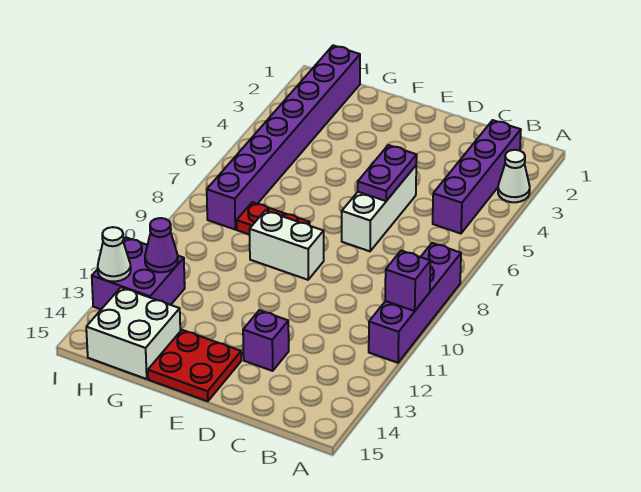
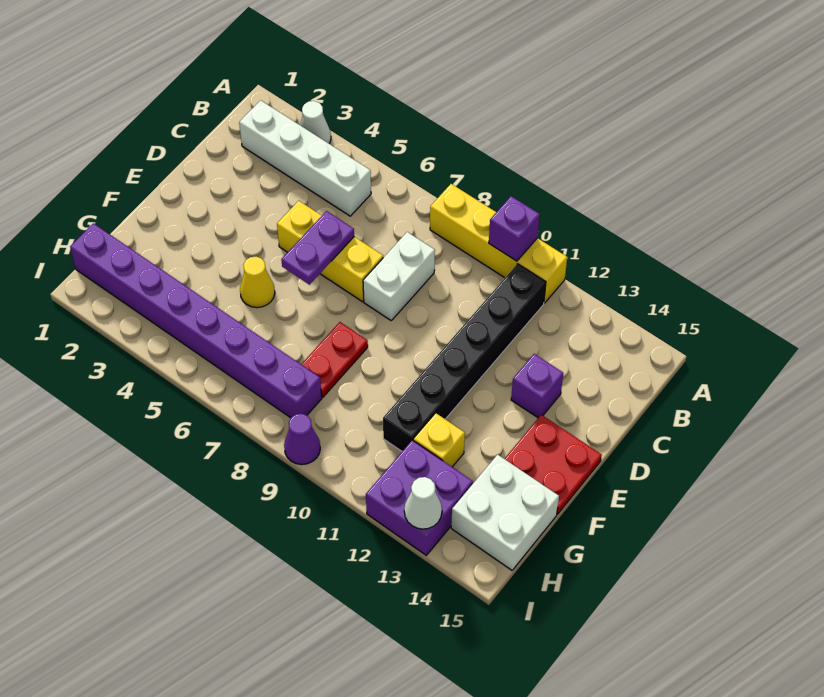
purple 1x4 brick [369,243,461,363] -> yellow 1x4 brick [430,184,567,303]
purple 1x4 brick [433,120,521,234] -> white 1x4 brick [239,100,371,216]
none -> black 1x6 brick [383,264,546,451]
white 1x3 brick [342,166,416,251] -> yellow 1x3 brick [277,201,383,302]
purple 1x2 plate [358,145,417,201] -> purple 1x2 plate turned to [281,211,354,285]
white 1x2 brick [250,211,324,280] -> white 1x2 brick moved to [363,232,435,320]
none -> yellow 1x1 cone [240,257,275,308]
none -> yellow 1x1 brick [413,413,465,467]
purple 1x1 cone [145,218,178,272] -> purple 1x1 cone moved to [284,414,320,465]

